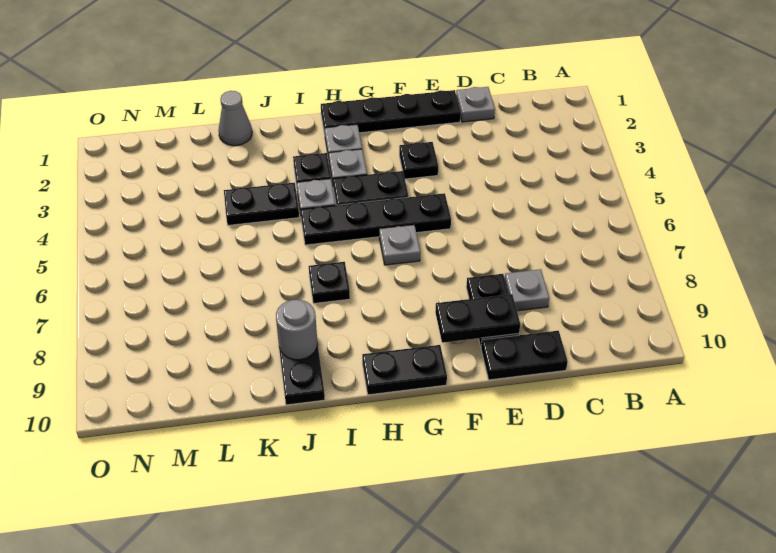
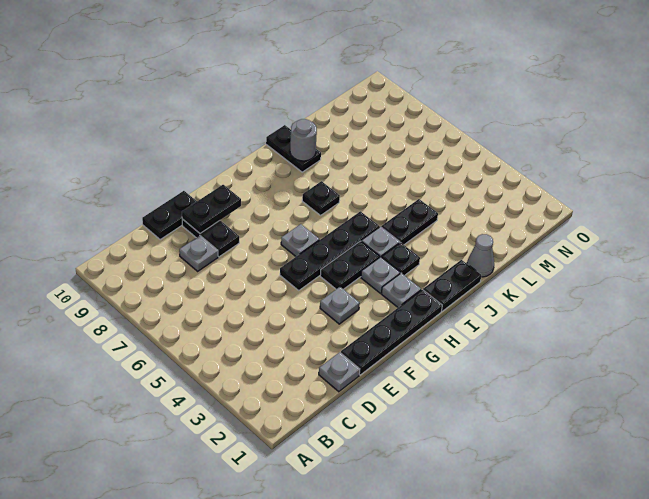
black 1x1 plate [399,142,438,179] -> grey 1x1 plate [320,287,360,324]
black 1x2 plate [362,345,447,395] -> black 1x2 plate moved to [423,260,481,311]

